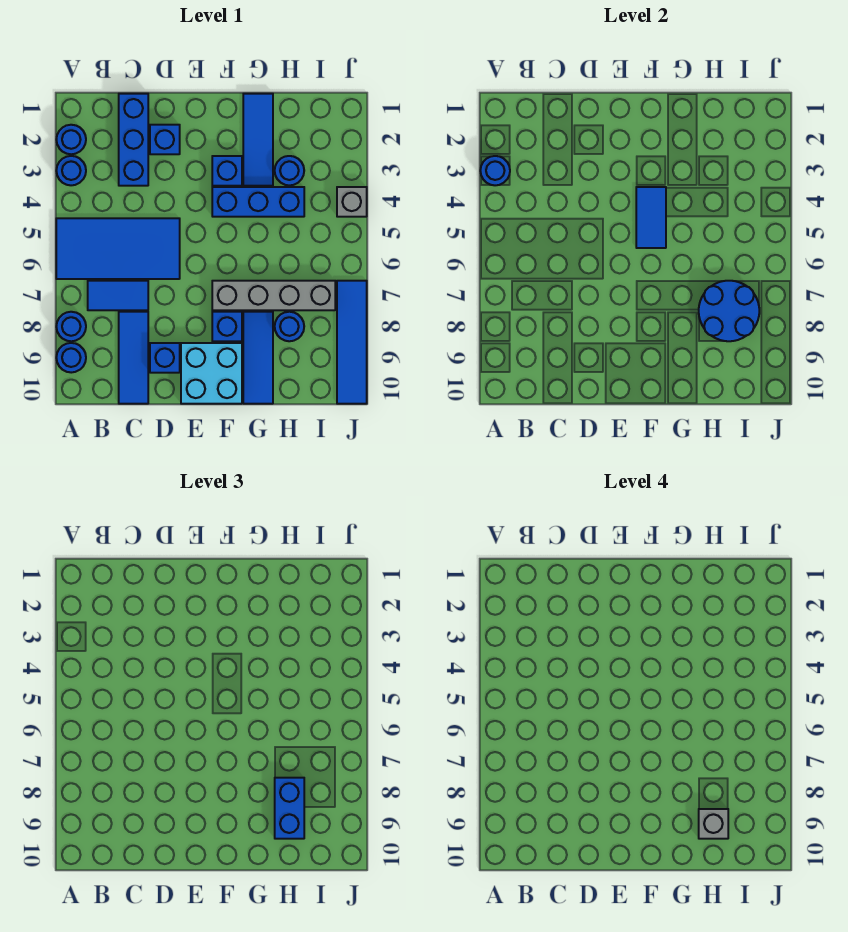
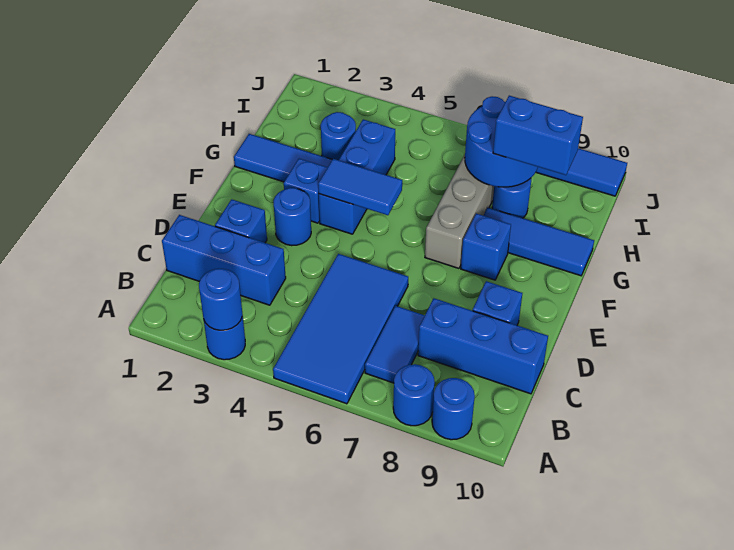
blue 1x1 round brick [56,125,86,154] -> blue 1x1 round brick moved to [274,188,311,246]
blue 1x3 tile [119,312,148,404] -> blue 1x3 brick [418,298,548,394]
cyan 2x2 brick [181,343,242,404] -> none
grey 1x1 brick [699,809,728,839] -> none
grey 1x1 brick [337,187,367,217] -> none

